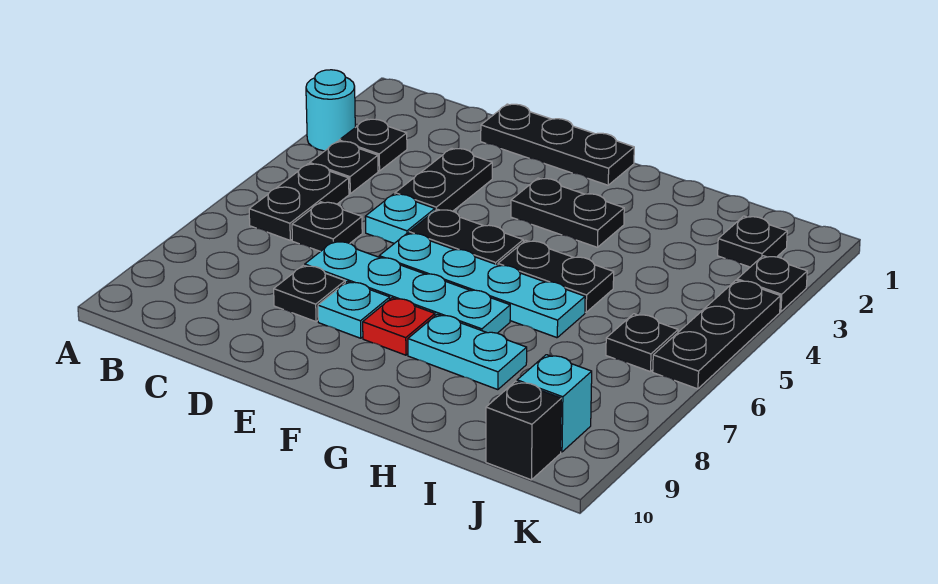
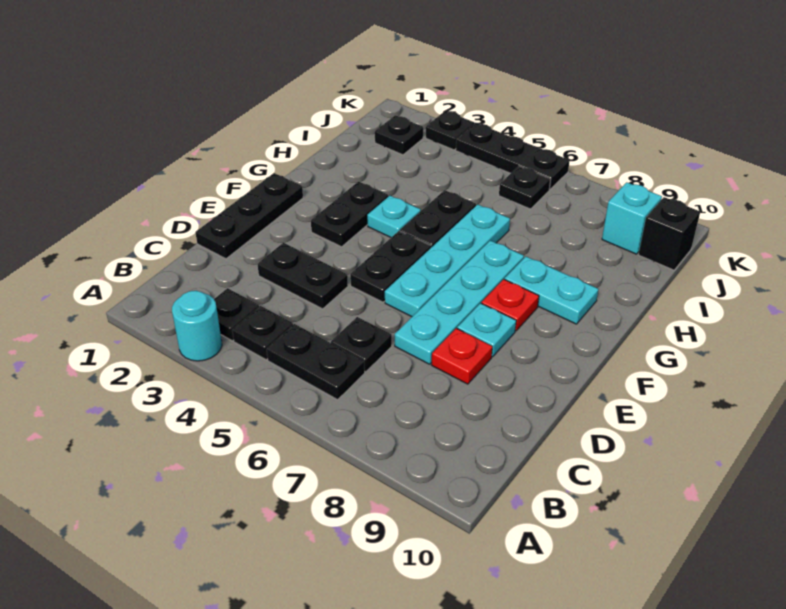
cyan 1x1 plate [365,194,435,243] -> cyan 1x1 plate moved to [367,196,421,237]
black 1x1 plate [274,265,345,322] -> red 1x1 plate [431,328,492,384]
cyan 1x2 plate [408,314,527,390] -> cyan 1x2 plate turned to [505,256,599,324]

